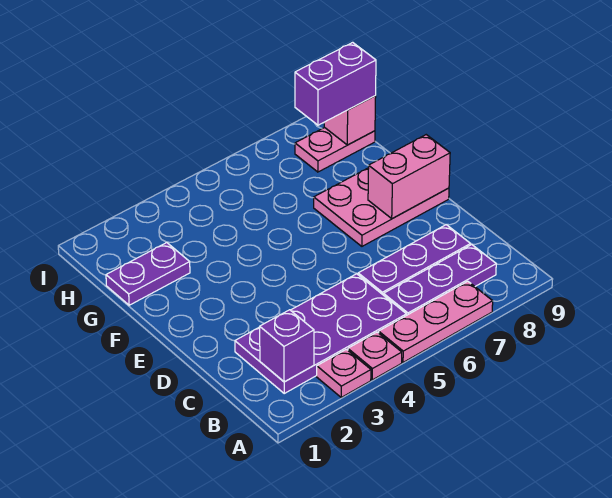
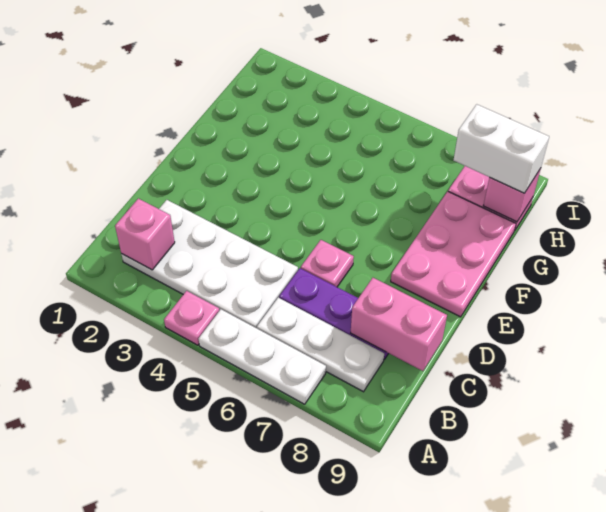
pink 1x1 plate [317,349,371,397] -> pink 1x1 plate moved to [301,240,354,287]
pink 1x3 plate [379,281,493,362] -> white 1x3 plate [199,309,326,404]
purple 2x4 plate [235,274,406,393] -> white 2x4 plate [121,200,298,328]
purple 1x1 brick [260,310,314,382] -> pink 1x1 brick [115,198,175,270]
purple 1x3 plate [384,245,496,315] -> white 1x3 plate [257,298,384,392]
pink 2x3 plate [314,168,449,246] -> pink 2x3 plate turned to [391,191,516,317]
pink 1x2 brick [368,135,450,219] -> pink 1x2 brick moved to [351,278,447,371]
purple 1x2 plate [106,243,190,305] -> none
purple 1x2 brick [295,42,376,125] -> white 1x2 brick [454,104,549,193]

